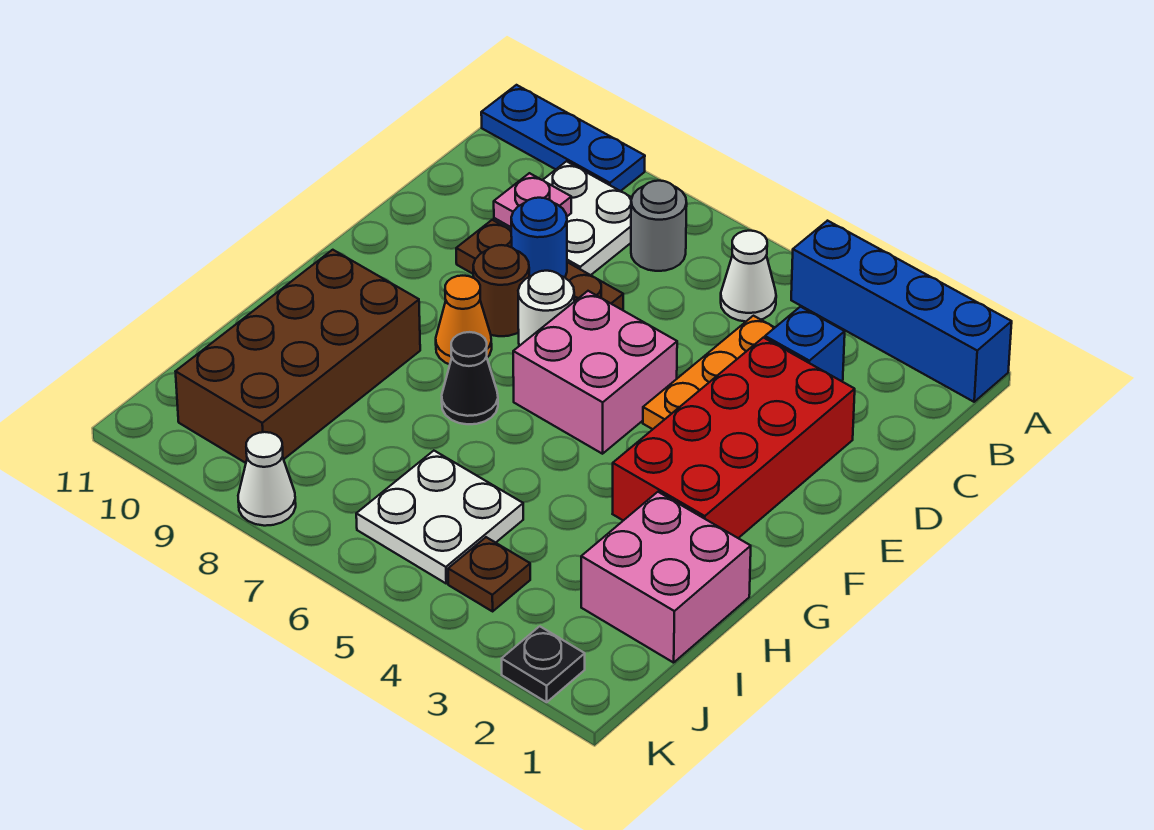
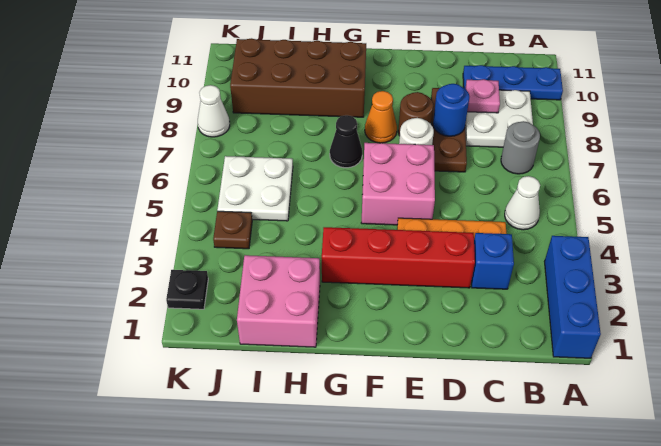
blue 1x4 brick [791,221,1012,402] -> blue 1x3 brick [545,236,601,358]
blue 1x3 plate [481,85,645,191] -> blue 1x3 plate turned to [463,65,563,100]
red 2x4 brick [613,338,855,538] -> red 1x4 brick [322,227,475,288]

